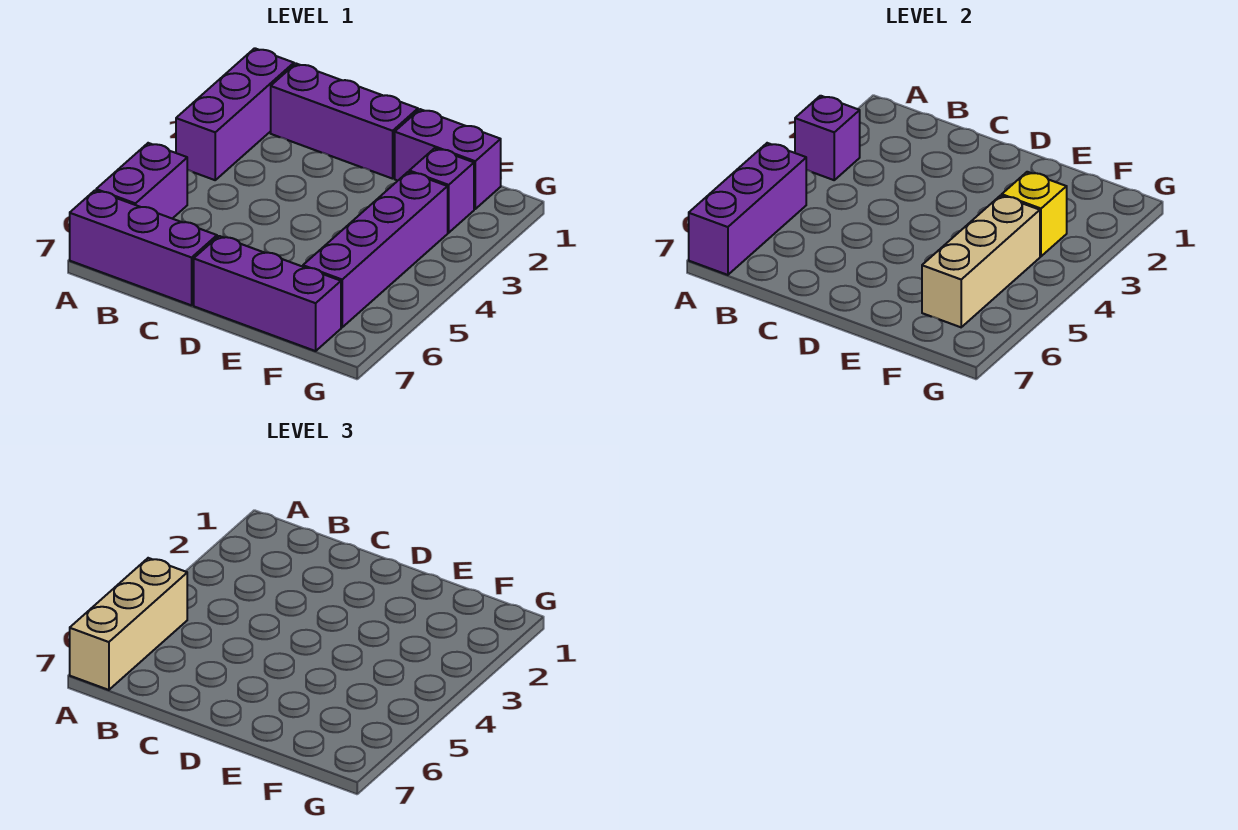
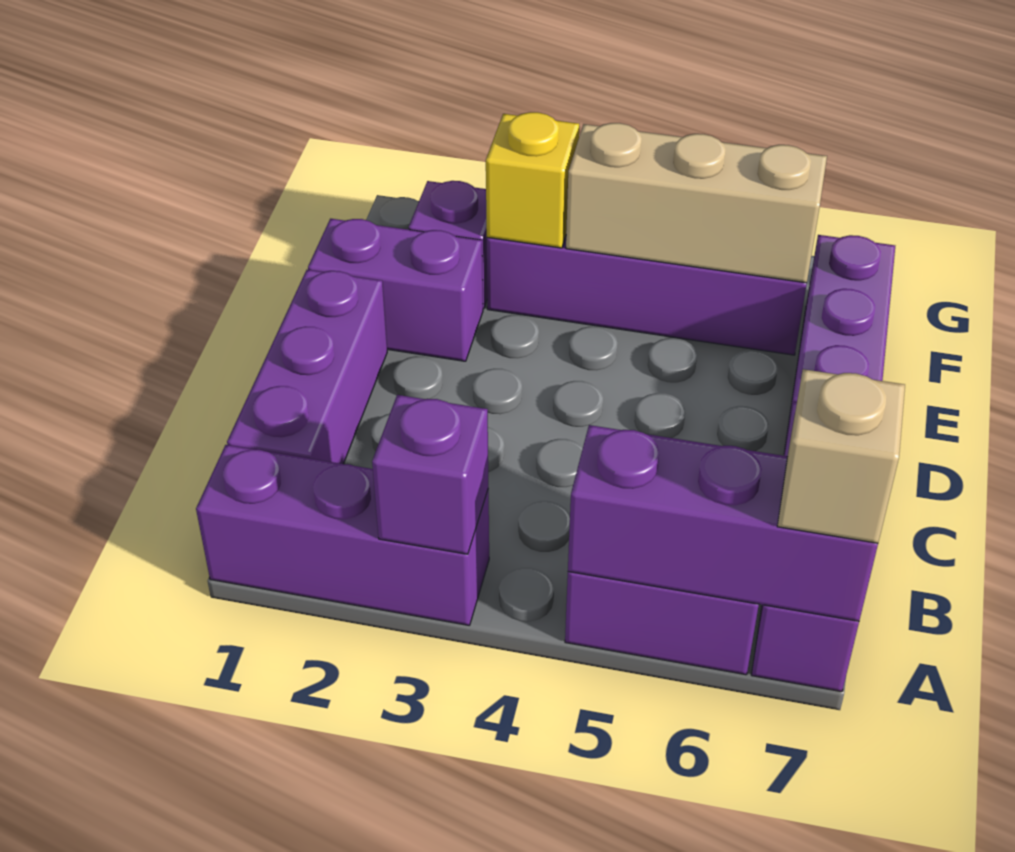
tan 1x3 brick [70,558,187,690] -> tan 1x1 brick [777,369,905,543]
purple 1x2 brick [395,109,501,209] -> purple 1x2 brick turned to [308,219,483,361]

